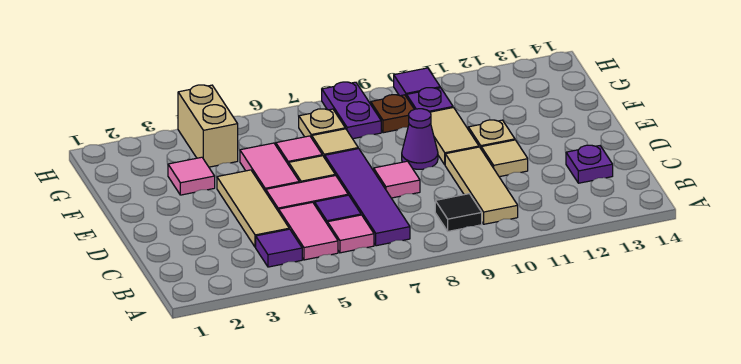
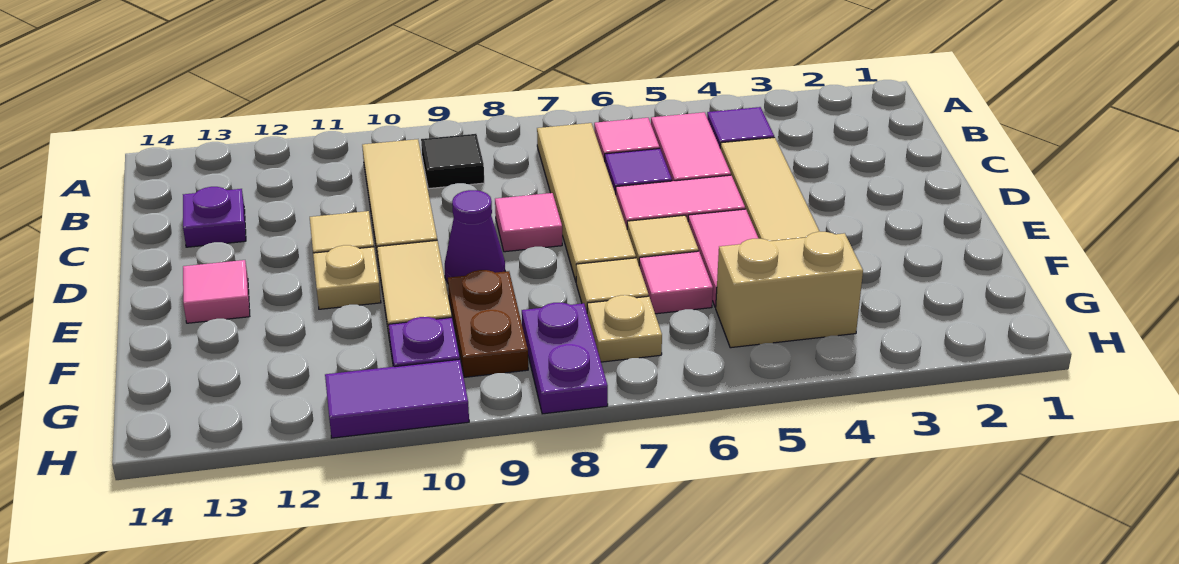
purple 1x4 tile [325,149,410,246] -> tan 1x4 tile [537,123,636,281]
pink 1x1 tile [168,157,215,195] -> pink 1x1 tile moved to [183,260,250,323]
tan 1x2 brick [178,85,238,167] -> tan 1x2 brick turned to [716,232,863,348]
brown 1x1 plate [371,95,414,133] -> brown 1x2 plate [448,270,528,377]
purple 1x1 tile [394,68,440,97] -> purple 1x2 tile [325,359,469,438]

